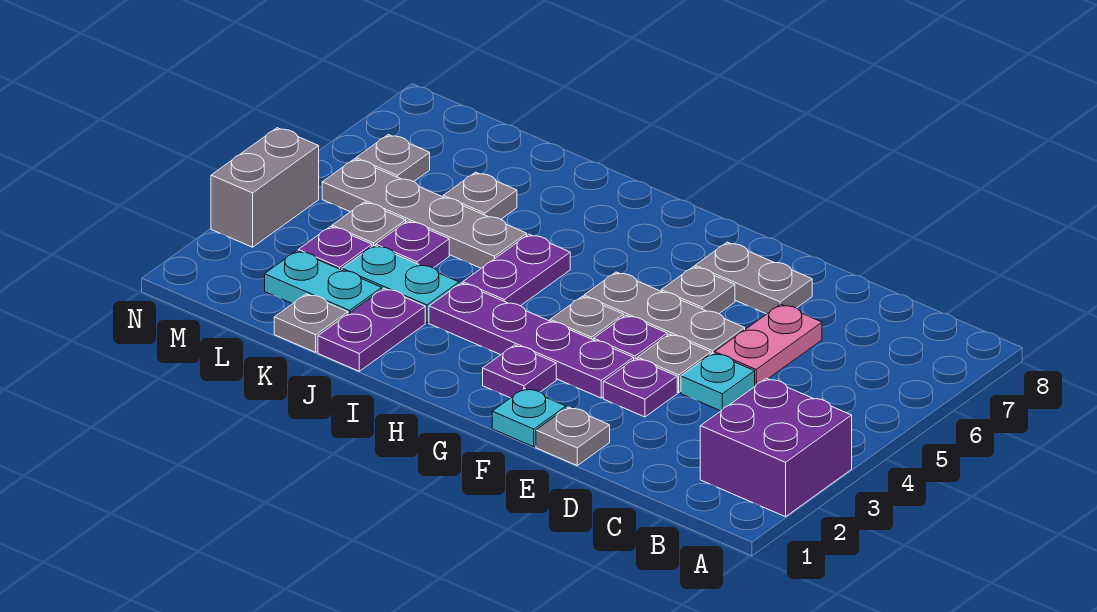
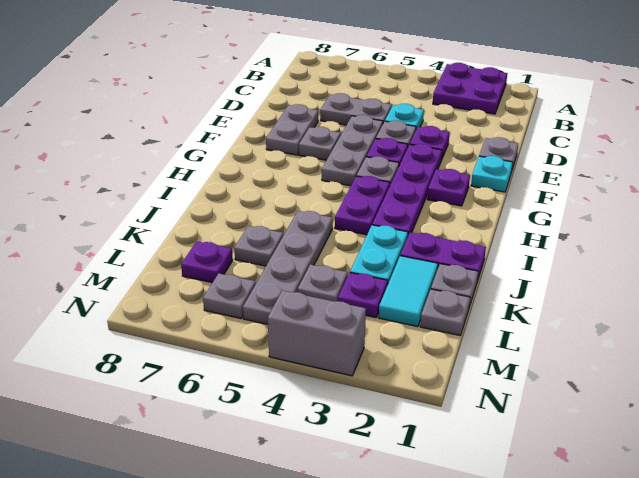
purple 2x2 brick [700,378,852,517] -> purple 2x2 plate [433,63,507,114]
pink 1x2 plate [715,304,822,386] -> grey 1x2 plate [320,93,392,125]
purple 1x2 plate [463,234,570,306] -> purple 1x2 plate turned to [335,176,390,235]
cyan 1x2 plate [265,251,382,314] -> cyan 1x2 tile [379,256,438,327]
purple 1x1 plate [376,221,449,268] -> purple 1x1 plate moved to [181,241,233,283]
none -> grey 1x1 plate [420,289,470,336]

